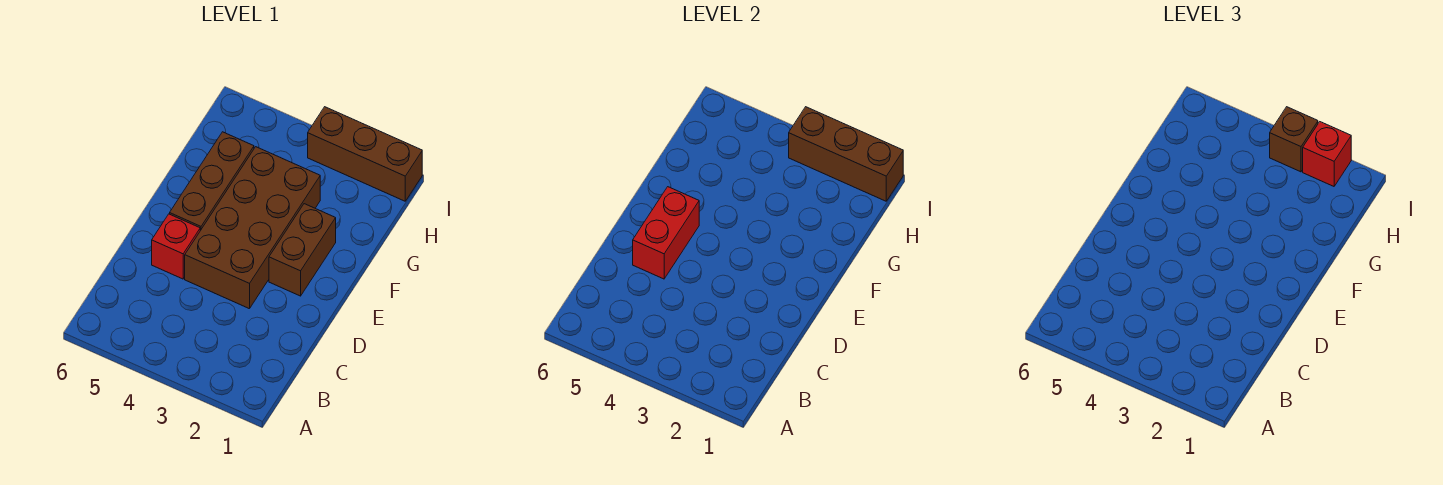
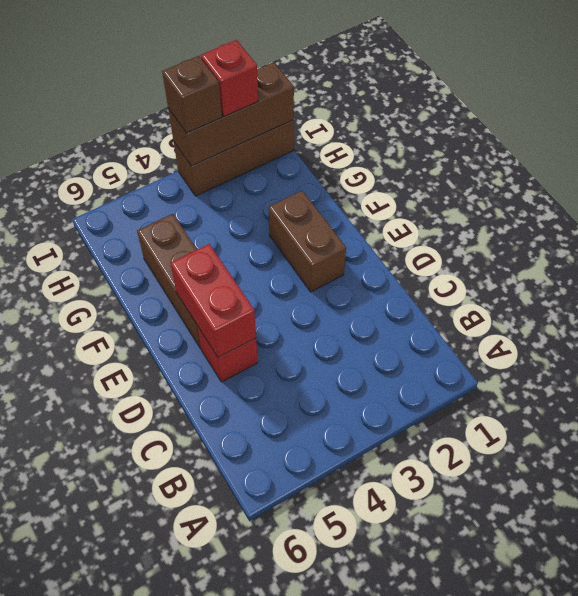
brown 2x4 brick [185,147,320,309] -> none

